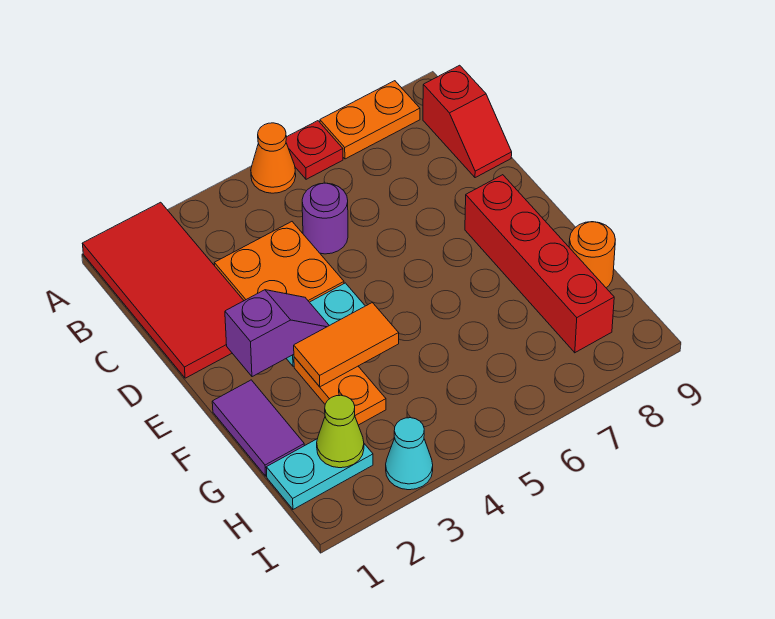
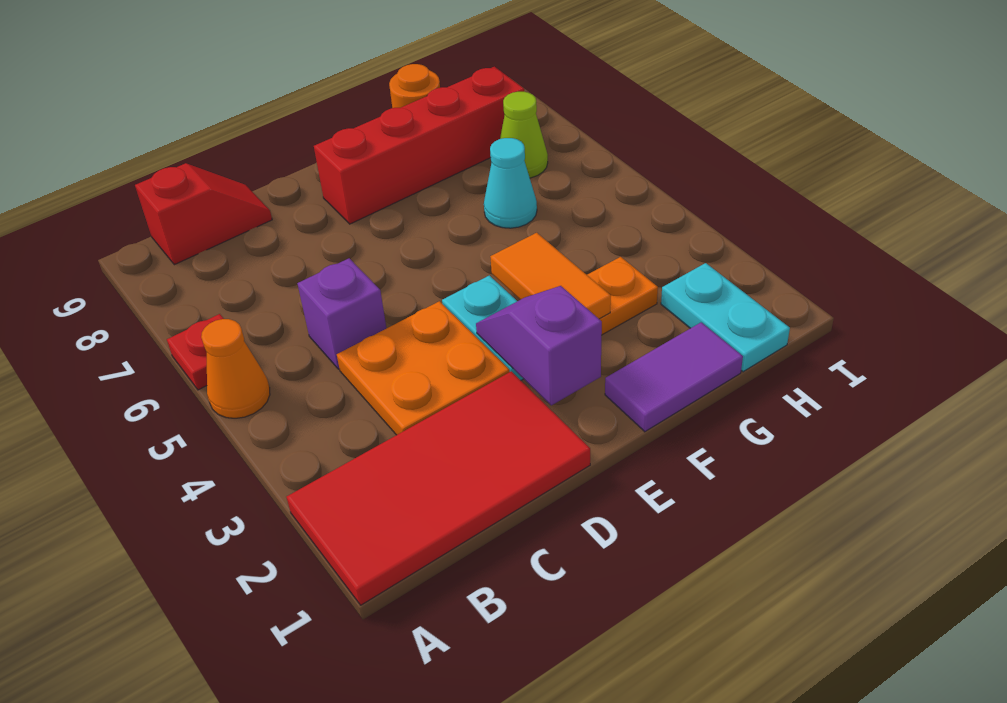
orange 1x2 plate [320,81,420,159] -> none
purple 1x1 round brick [302,183,348,254] -> purple 1x1 brick [297,258,386,369]
lime 1x1 cone [317,395,364,468] -> lime 1x1 cone moved to [500,92,548,178]
cyan 1x1 cone [386,418,433,490] -> cyan 1x1 cone moved to [484,138,537,228]

